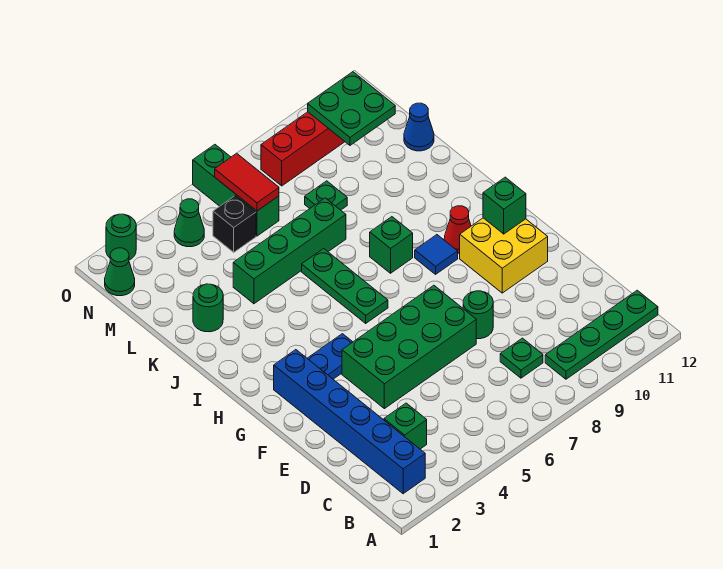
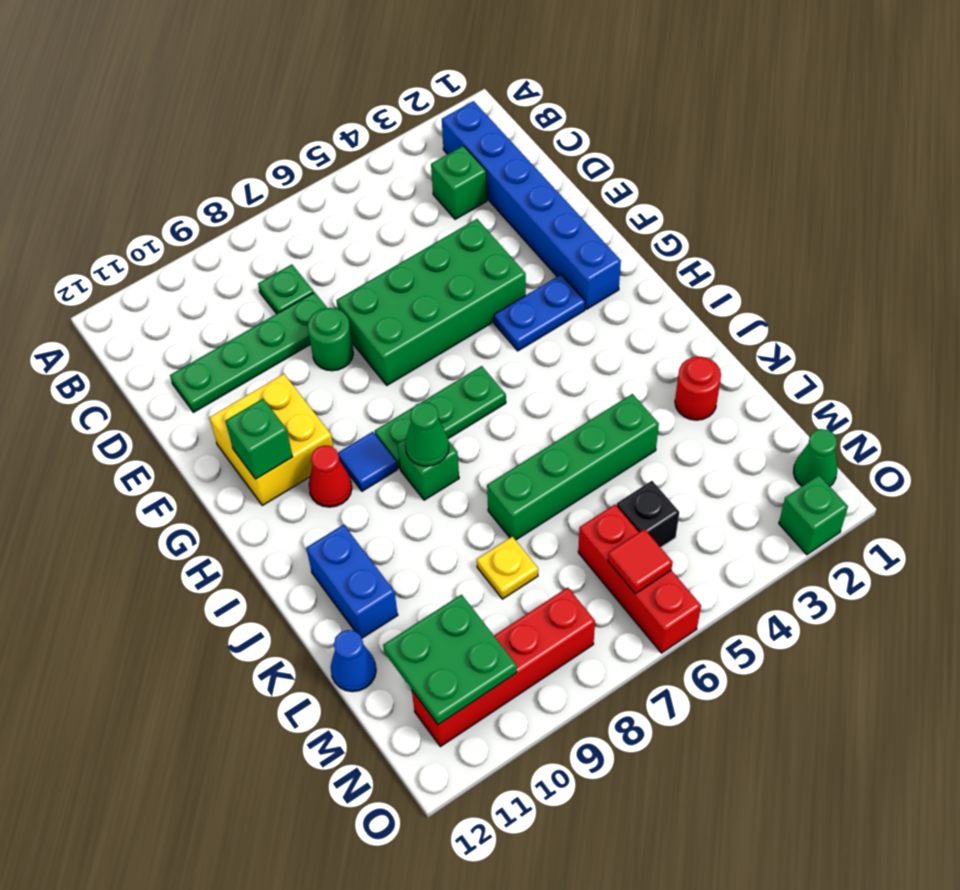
green 1x4 plate [545,290,658,379] -> green 1x4 plate moved to [170,292,327,412]
green 1x3 plate [302,249,388,323] -> green 1x3 plate turned to [375,366,506,469]
none -> blue 1x2 brick [306,525,398,638]
green 1x1 round brick [193,284,223,332] -> red 1x1 round brick [675,357,721,420]
green 1x1 plate [305,181,347,210] -> yellow 1x1 plate [477,537,538,599]
green 1x3 brick [193,145,279,236] -> red 1x3 brick [578,505,701,653]
red 1x2 tile [215,153,279,211] -> red 1x1 tile [608,529,673,594]
green 1x1 cone [174,199,204,247] -> green 1x1 cone moved to [405,402,449,466]
green 1x1 round brick [106,214,136,260] -> green 1x1 brick [779,475,848,555]

